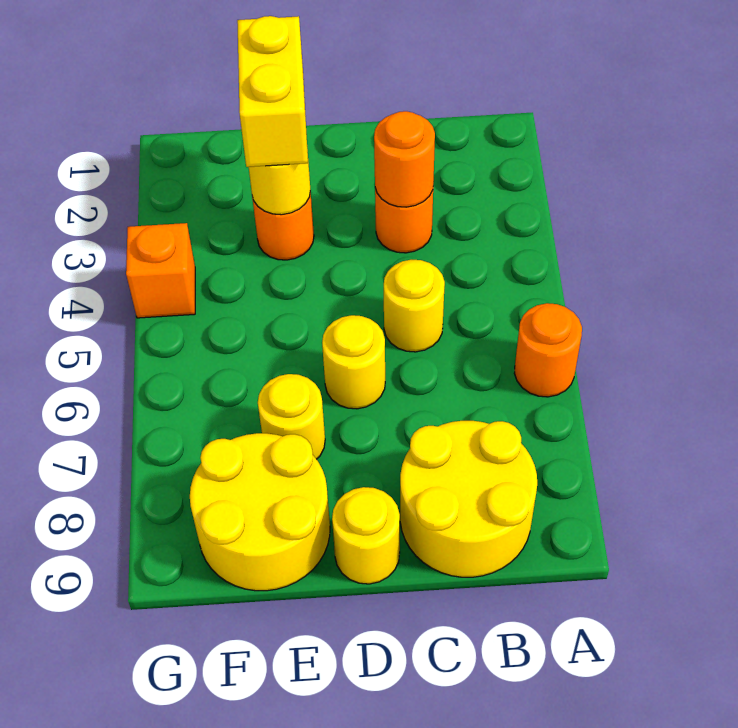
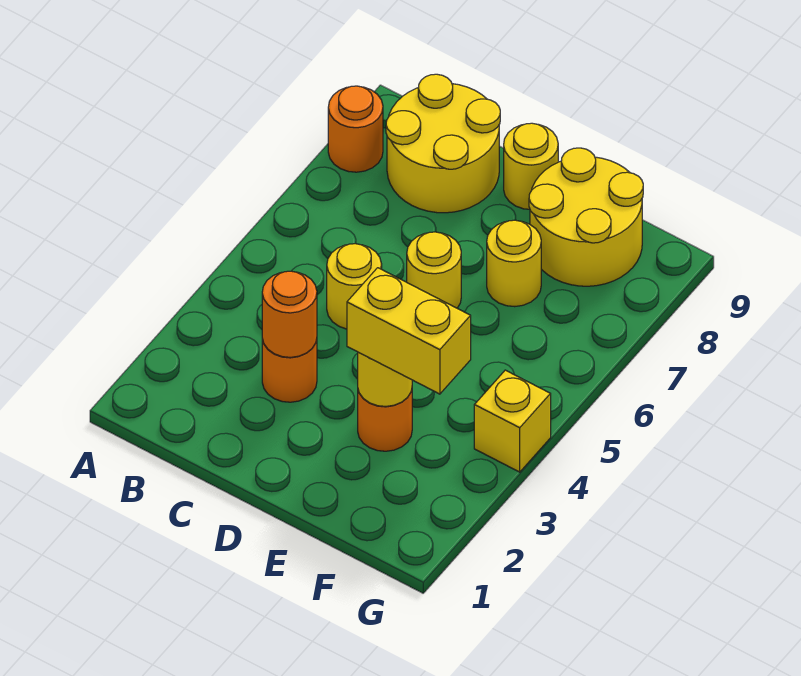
orange 1x1 round brick [514,303,582,397] -> orange 1x1 round brick moved to [328,86,383,172]
yellow 1x2 brick [237,16,308,167] -> yellow 1x2 brick turned to [347,268,471,394]
orange 1x1 brick [126,223,195,318] -> yellow 1x1 brick [474,370,551,472]

